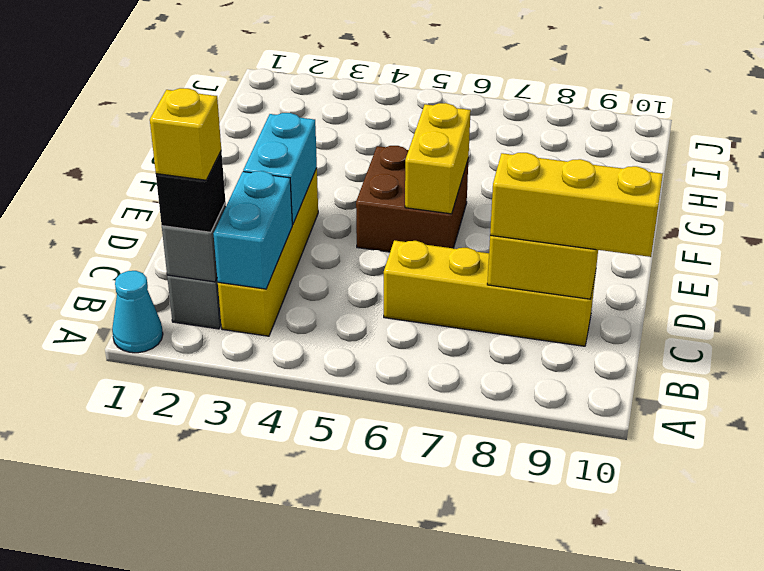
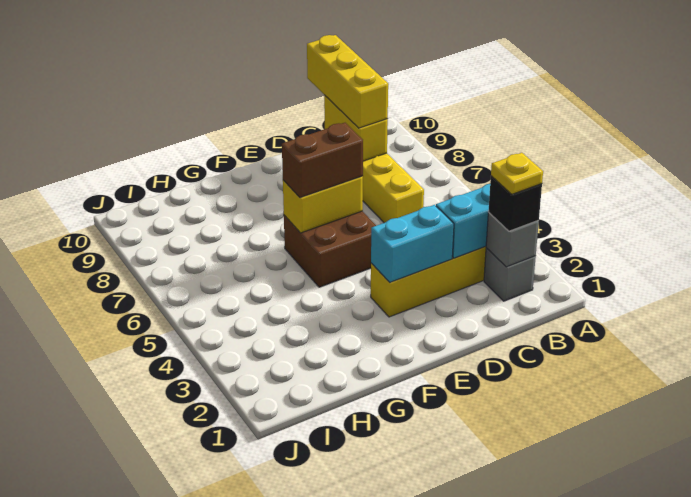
cyan 1x1 cone [112,271,163,353] -> none
yellow 1x1 brick [150,88,221,180] -> yellow 1x1 plate [491,153,543,194]
none -> brown 1x2 brick [282,123,363,198]

